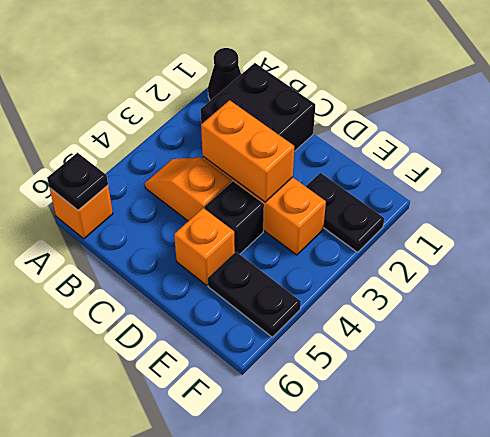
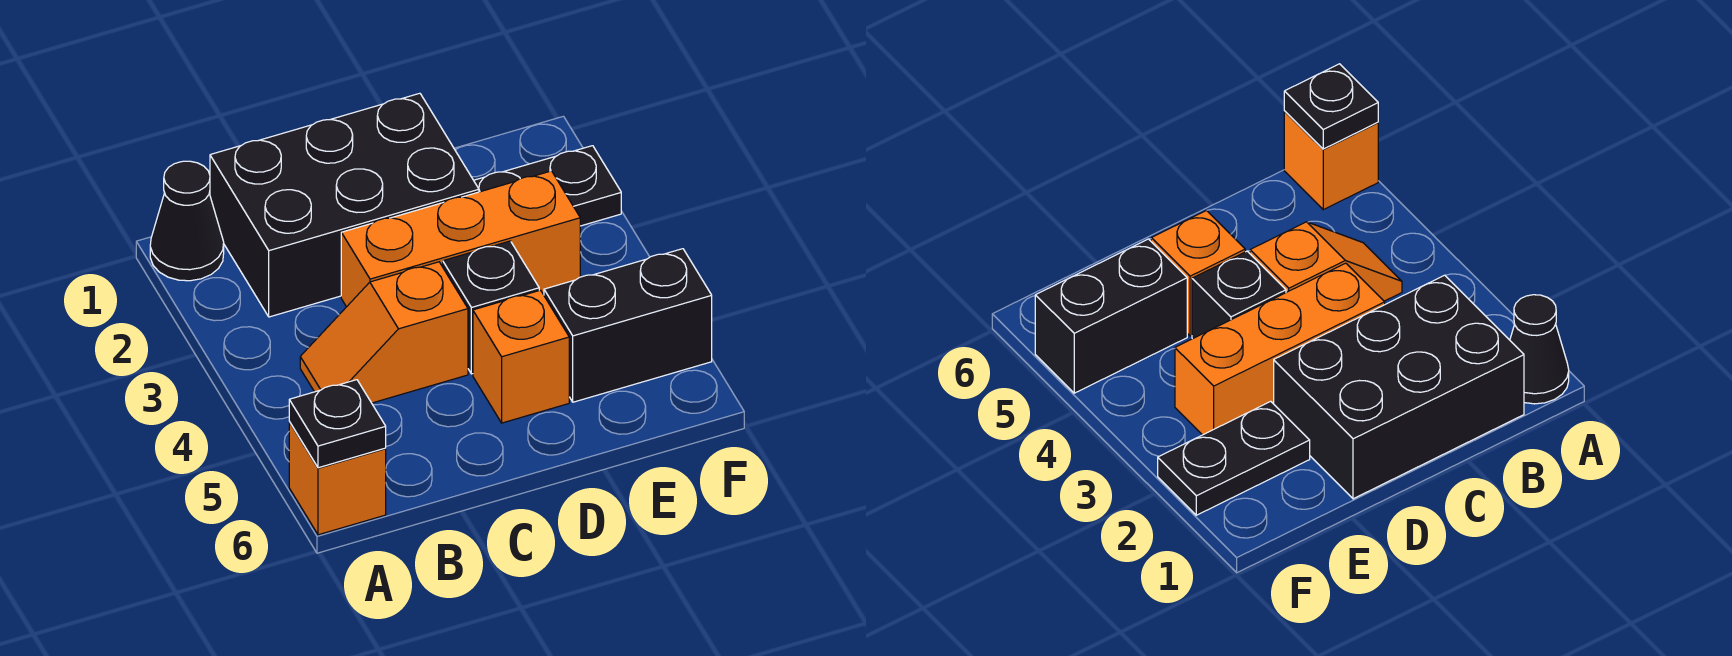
black 2x2 brick [201,63,315,152] -> black 2x3 brick [210,93,479,317]
orange 1x2 brick [201,100,294,202] -> none
black 1x2 plate [208,252,301,337] -> black 1x2 brick [544,249,712,402]

